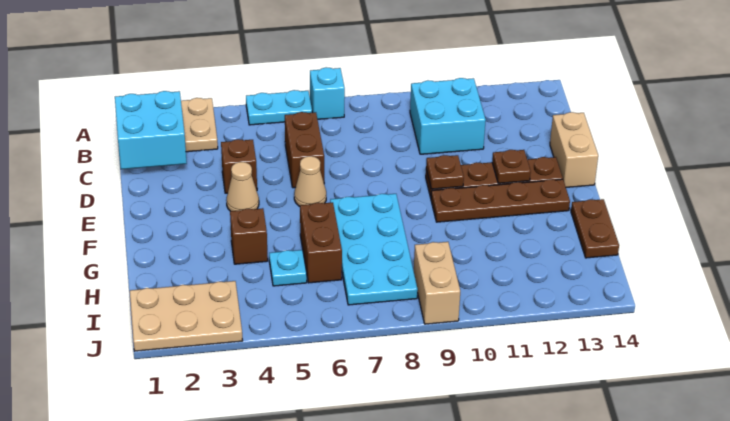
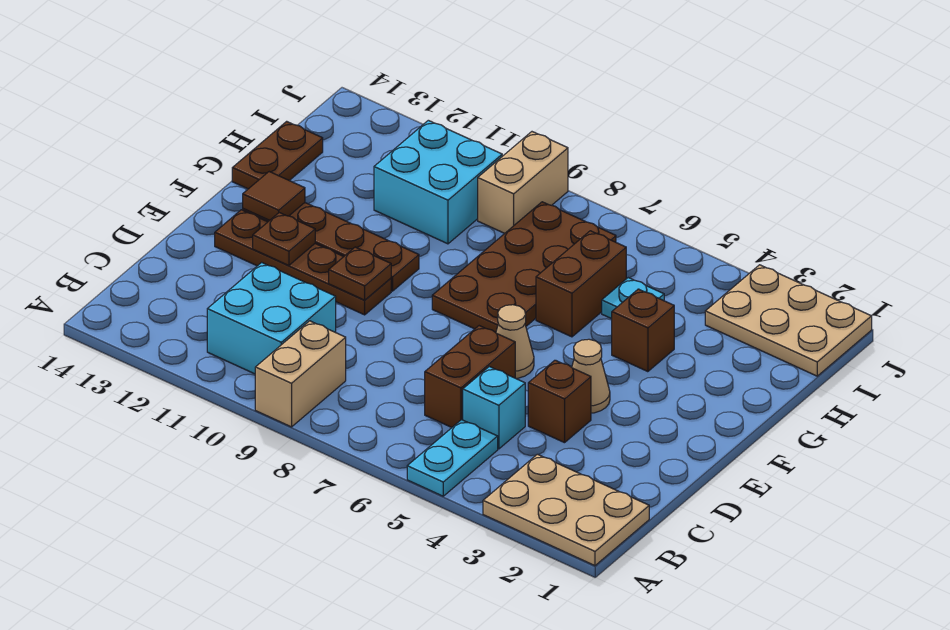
cyan 1x2 plate [246,90,312,125] -> cyan 1x2 plate turned to [407,420,498,496]
cyan 1x1 brick [310,67,345,119] -> cyan 1x1 brick moved to [463,367,525,449]
cyan 2x2 brick [115,91,187,169] -> cyan 2x2 brick moved to [374,120,502,244]
tan 1x2 brick [550,112,598,187] -> tan 1x2 brick moved to [255,321,346,427]
cyan 2x4 plate [330,194,418,305] -> brown 2x4 plate [432,202,616,333]
none -> brown 1x1 tile [243,172,305,220]

